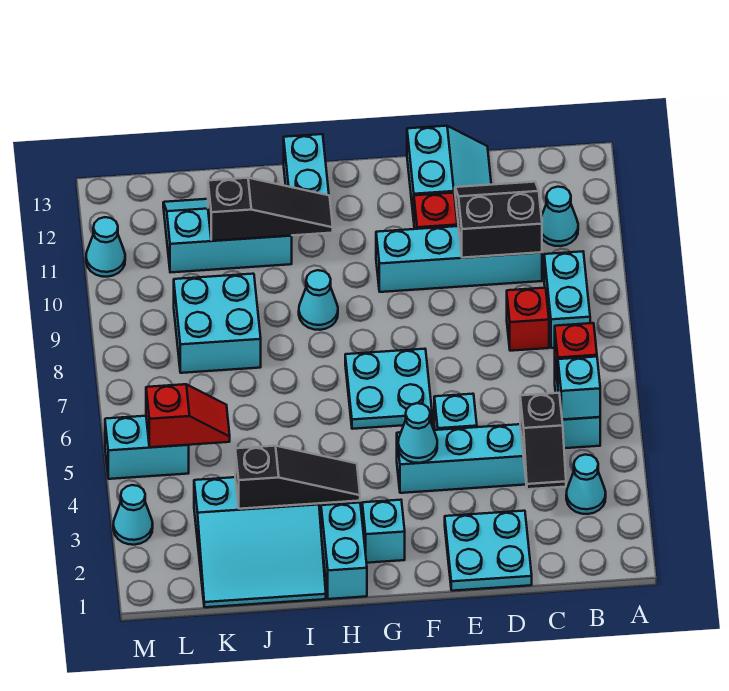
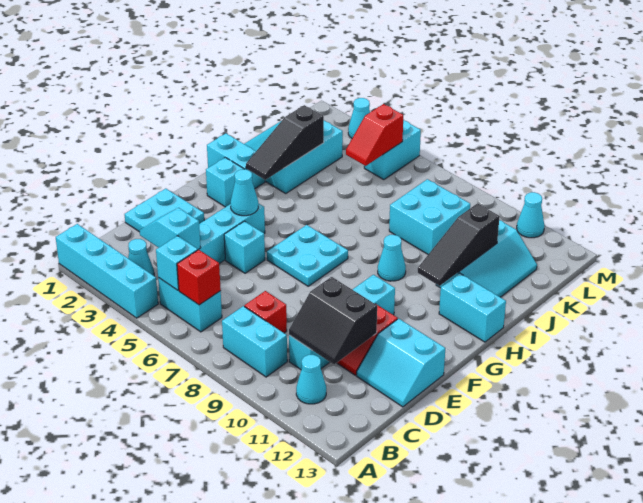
none -> cyan 1x4 brick [56,224,158,318]
black 1x2 slope [520,393,566,489] -> cyan 1x2 slope [140,208,201,250]
black 2x2 slope [455,182,542,258] -> black 2x2 slope turned to [289,277,377,364]

